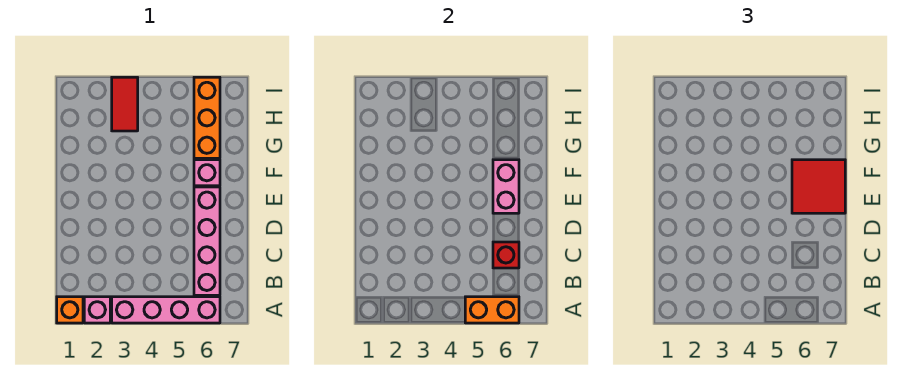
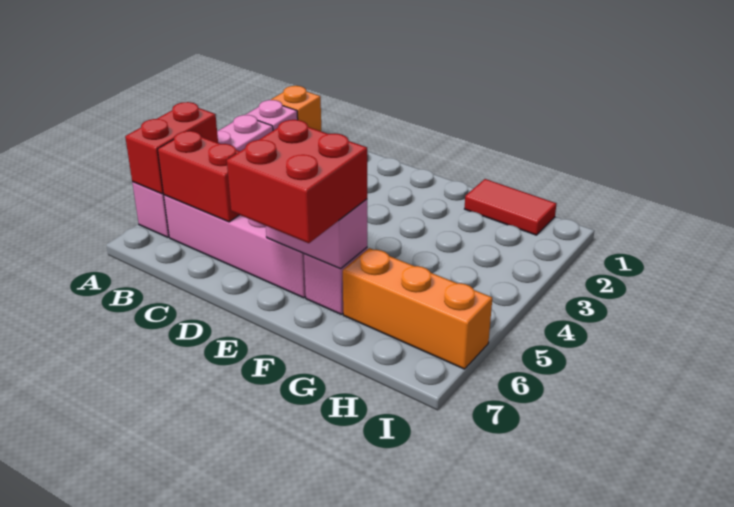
orange 1x2 brick [465,297,519,323] -> red 1x2 brick [125,102,218,194]
red 1x1 brick [493,242,519,268] -> red 1x2 brick [158,131,240,222]
red 2x2 tile [792,160,845,213] -> red 2x2 brick [227,120,367,243]
red 1x2 tile [112,77,138,131] -> red 1x2 tile moved to [465,179,556,235]

